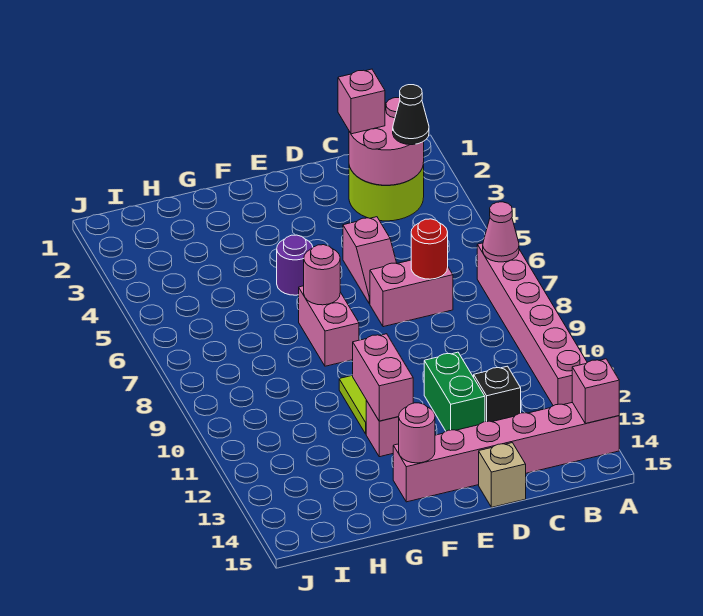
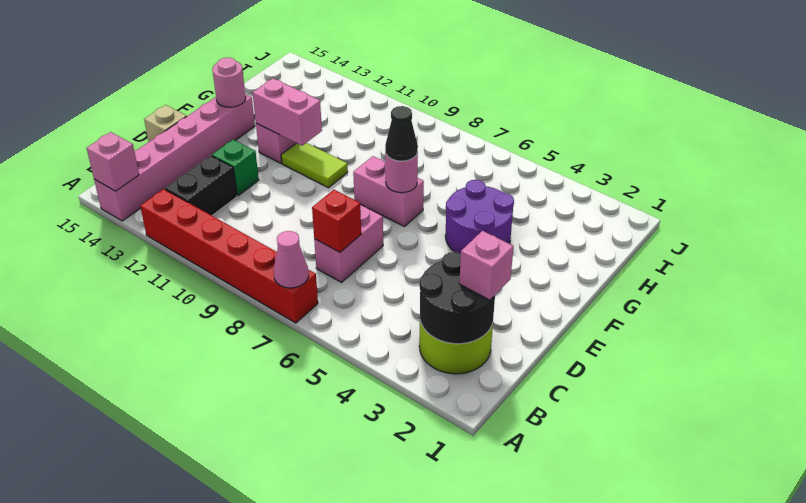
pink 1x6 brick [477,243,587,406] -> red 1x6 brick [140,189,318,323]
pink 2x2 round brick [349,98,424,185] -> black 2x2 round brick [419,252,495,344]
black 1x1 cone [393,85,429,145] -> black 1x1 cone moved to [385,106,418,161]
red 1x1 round brick [411,219,448,279] -> red 1x1 brick [312,190,361,252]
black 1x1 brick [474,366,521,422] -> black 1x2 brick [165,155,237,216]
pink 1x2 slope [343,217,396,304] -> none
green 1x2 brick [424,352,485,431] -> green 1x1 brick [212,140,259,196]
purple 1x1 round brick [277,235,313,295] -> purple 2x2 round brick [445,180,514,254]

